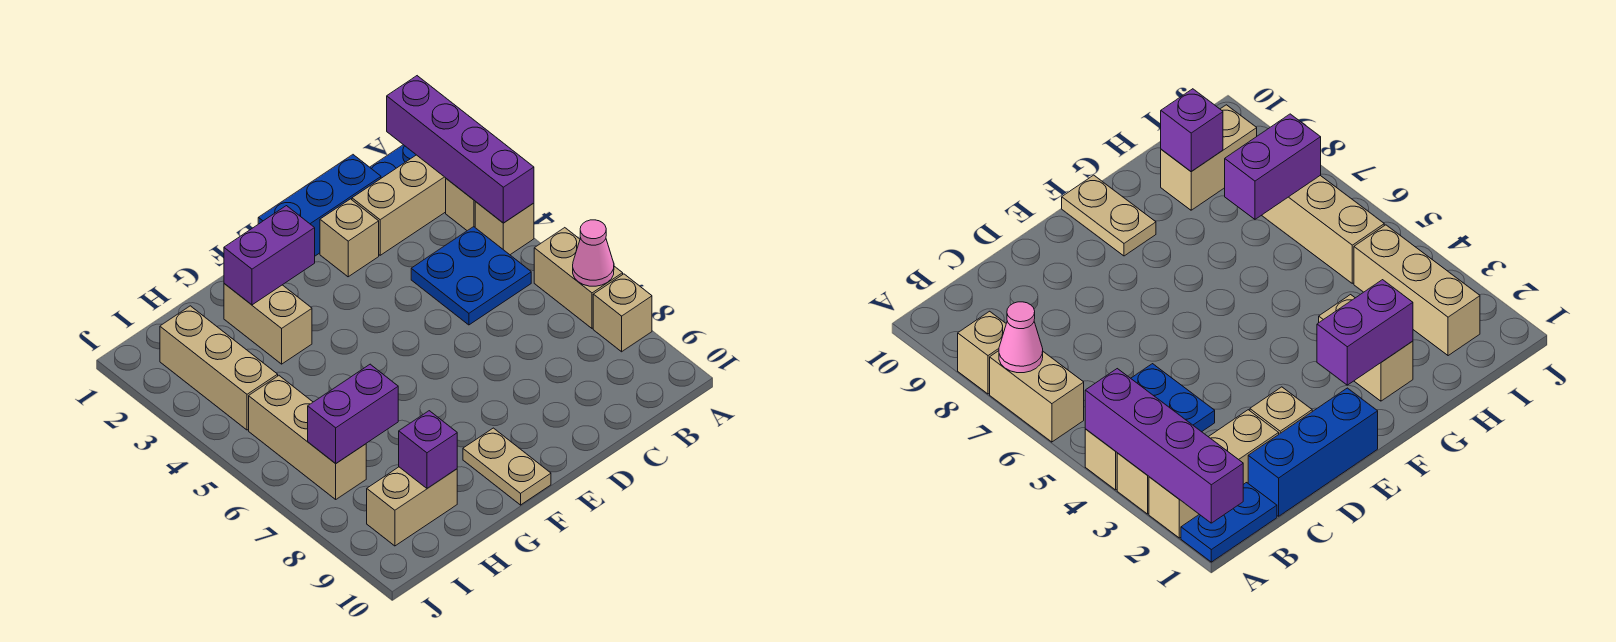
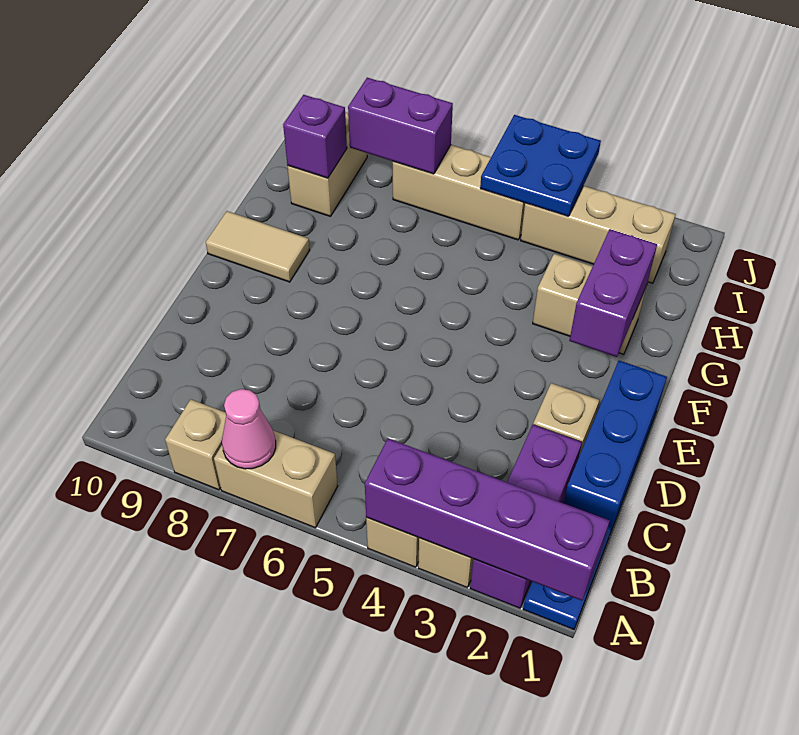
tan 1x3 brick [352,155,446,255] -> purple 1x3 brick [470,425,582,608]
blue 2x2 plate [411,227,531,325] -> blue 2x2 plate moved to [480,115,601,216]
tan 1x2 plate [463,428,551,505] -> tan 1x2 tile [206,211,310,282]
purple 1x2 brick [308,364,398,464] -> purple 1x2 brick turned to [348,78,453,174]

